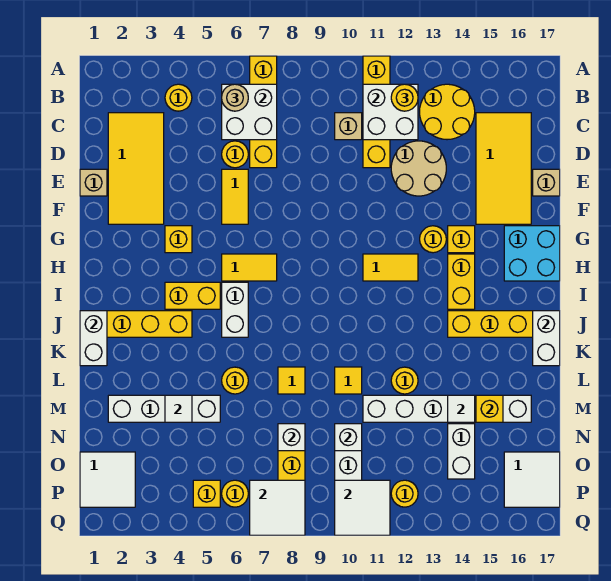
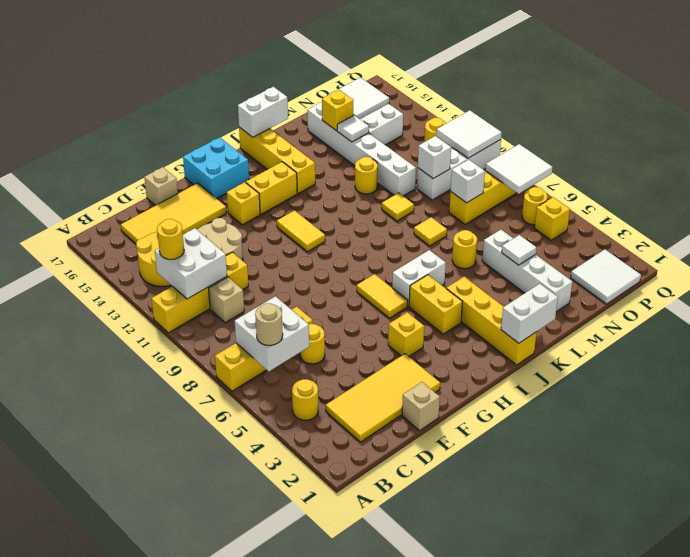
yellow 1x2 tile [222,169,248,224] -> none
yellow 1x1 round brick [420,226,446,253] -> none

